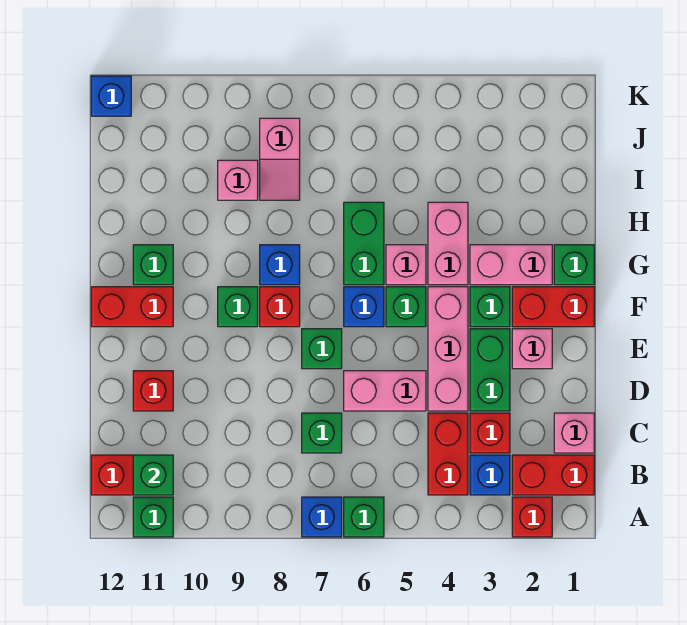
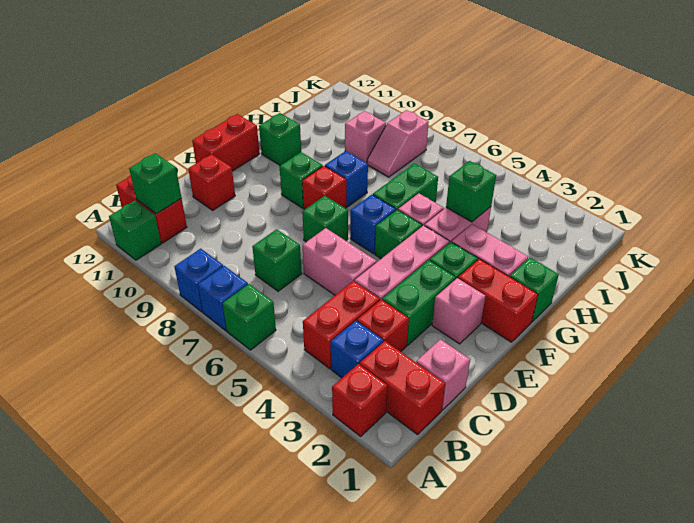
red 1x2 brick [91,287,173,327] -> red 1x2 brick turned to [192,114,259,171]
none -> green 1x1 brick [446,161,496,222]
blue 1x1 brick [91,76,131,116] -> blue 1x1 brick moved to [174,249,223,312]

